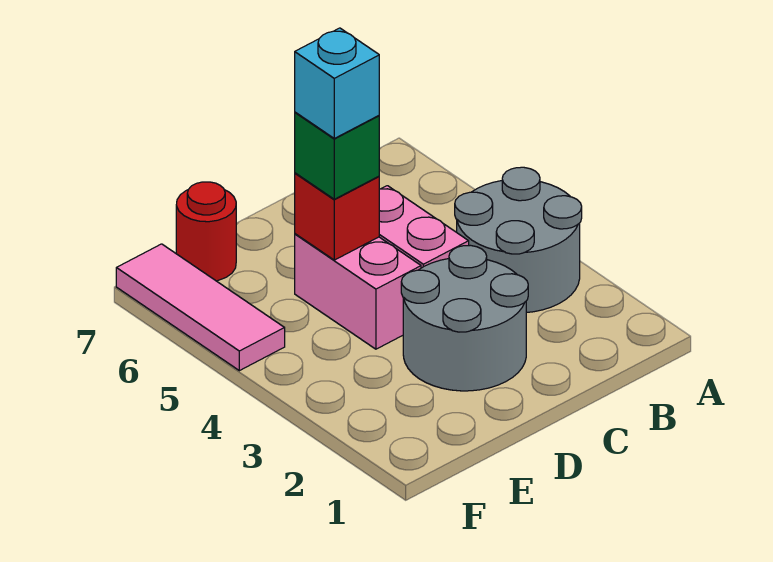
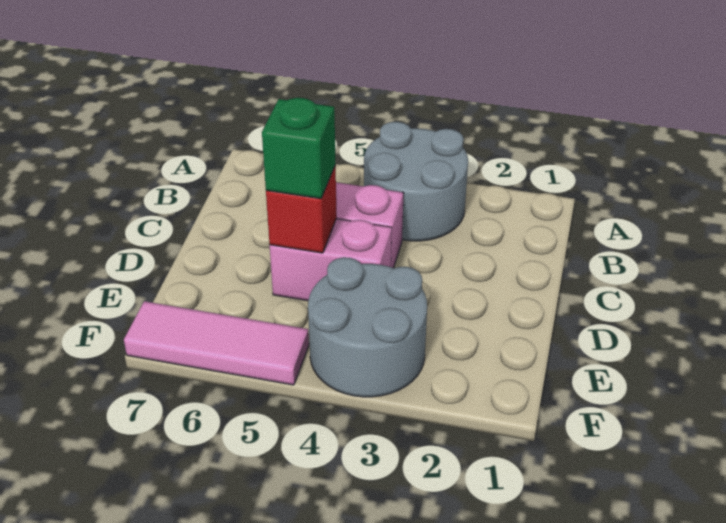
grey 2x2 round brick [401,245,528,391] -> grey 2x2 round brick moved to [308,257,427,397]
cyan 1x1 brick [295,28,379,138] -> none
red 1x1 round brick [176,182,236,281] -> none

